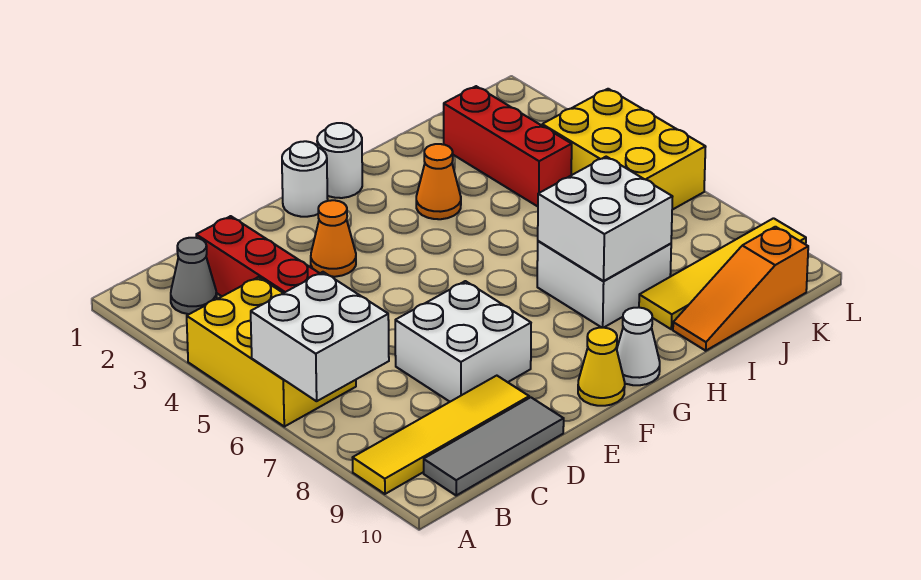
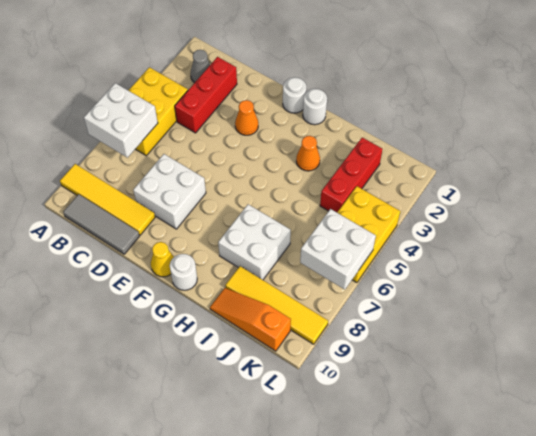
white 1x1 cone [617,307,660,385] -> white 1x1 round brick [170,254,197,290]
white 2x2 brick [538,157,673,281] -> white 2x2 brick moved to [300,209,376,290]

